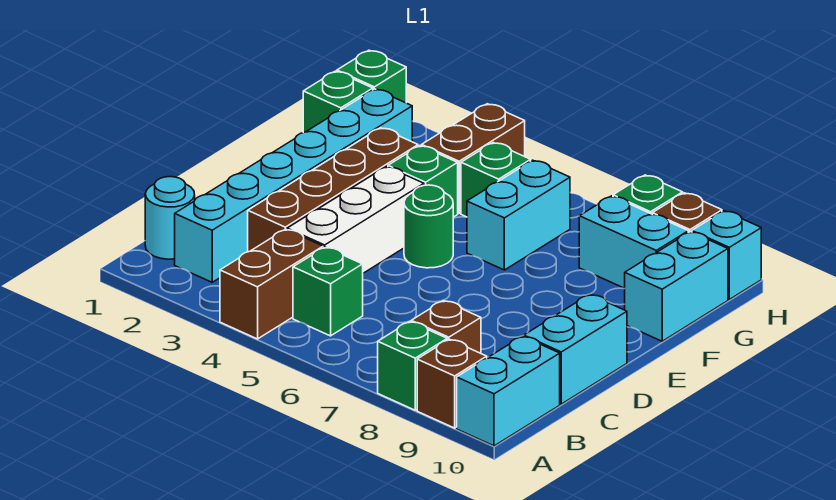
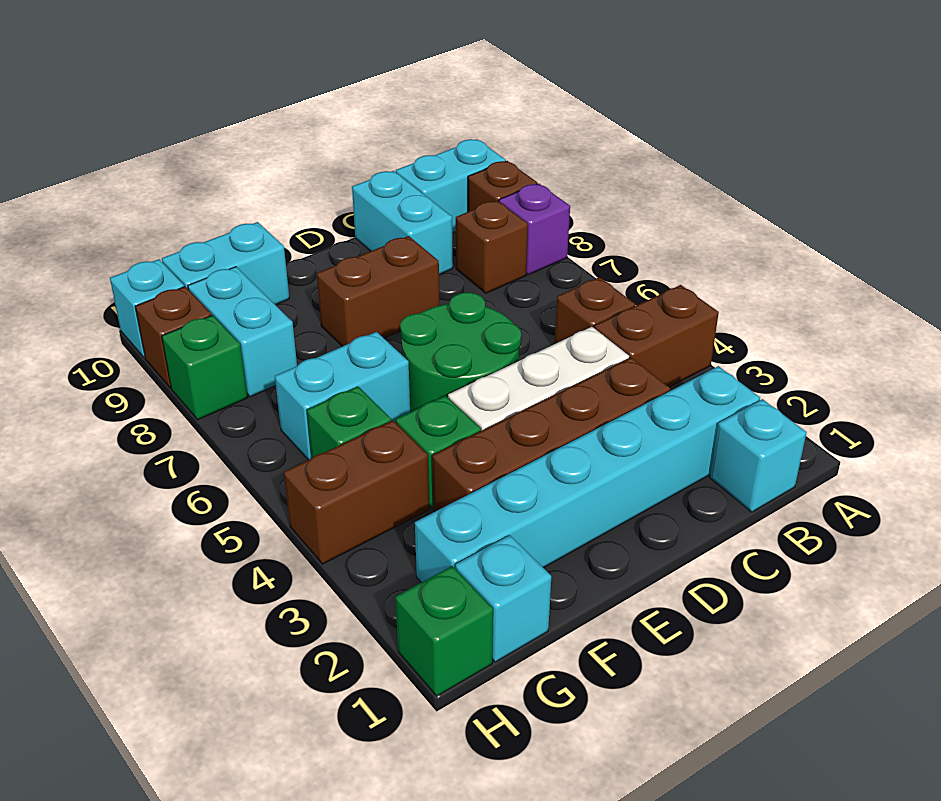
green 1x1 brick [378,321,447,410] -> purple 1x1 brick [499,183,570,275]
cyan 1x1 round brick [145,177,195,259] -> cyan 1x1 brick [710,399,807,512]
green 1x1 brick [293,247,363,336] -> brown 1x1 brick [555,277,635,344]
cyan 1x2 brick [524,294,627,404] -> cyan 1x2 brick turned to [352,171,453,274]
none -> brown 1x2 brick [317,236,440,346]
green 1x1 round brick [404,185,453,268] -> green 2x2 round brick [400,292,521,412]
green 1x1 brick [303,71,373,132] -> cyan 1x1 brick [455,535,551,662]

